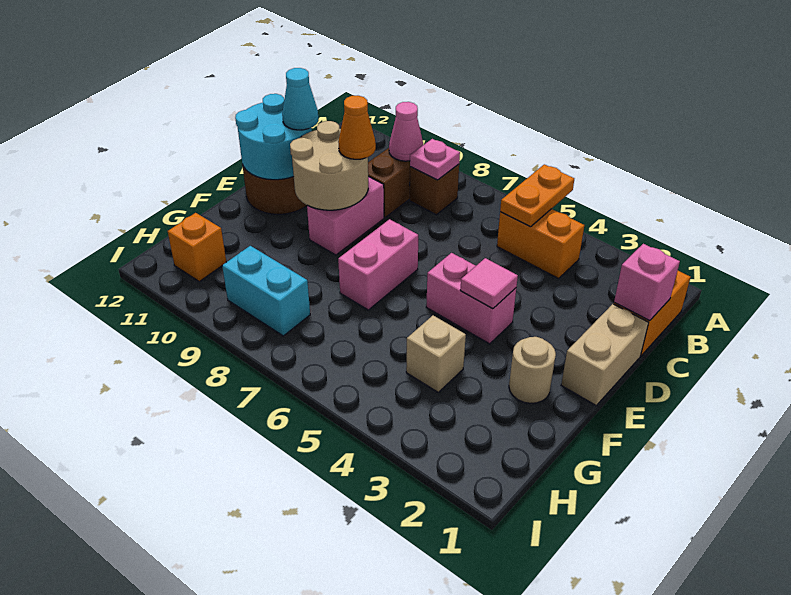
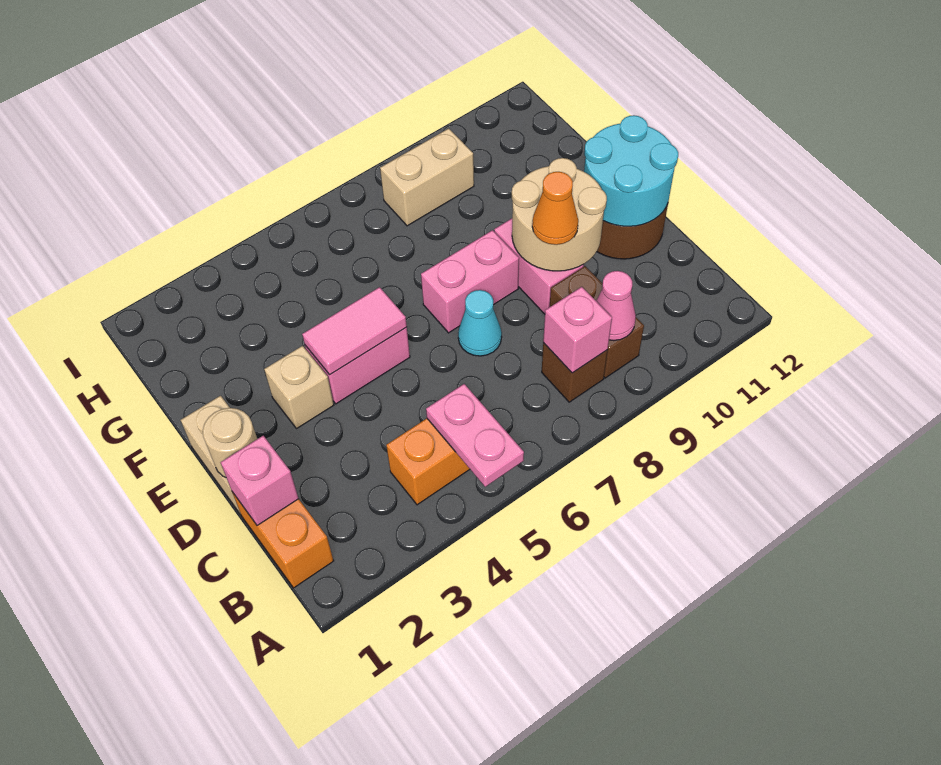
orange 1x2 plate [500,164,574,227] -> pink 1x2 plate [426,384,524,487]
pink 1x1 plate [410,139,460,180] -> pink 1x1 brick [543,287,612,373]
cyan 1x1 cone [282,68,319,130] -> cyan 1x1 cone moved to [458,290,502,356]
pink 1x1 tile [460,258,518,309] -> pink 1x2 tile [302,287,407,375]
pink 1x2 brick [338,219,418,310] -> pink 1x2 brick turned to [421,230,519,333]
tan 1x1 round brick [509,337,556,403] -> tan 1x1 round brick moved to [203,408,257,477]
tan 1x1 brick [406,315,466,392] -> tan 1x1 brick moved to [264,346,334,429]
cyan 1x2 brick [222,246,310,336] -> tan 1x2 brick [380,128,474,226]
orange 1x1 brick [168,213,226,282] -> none

